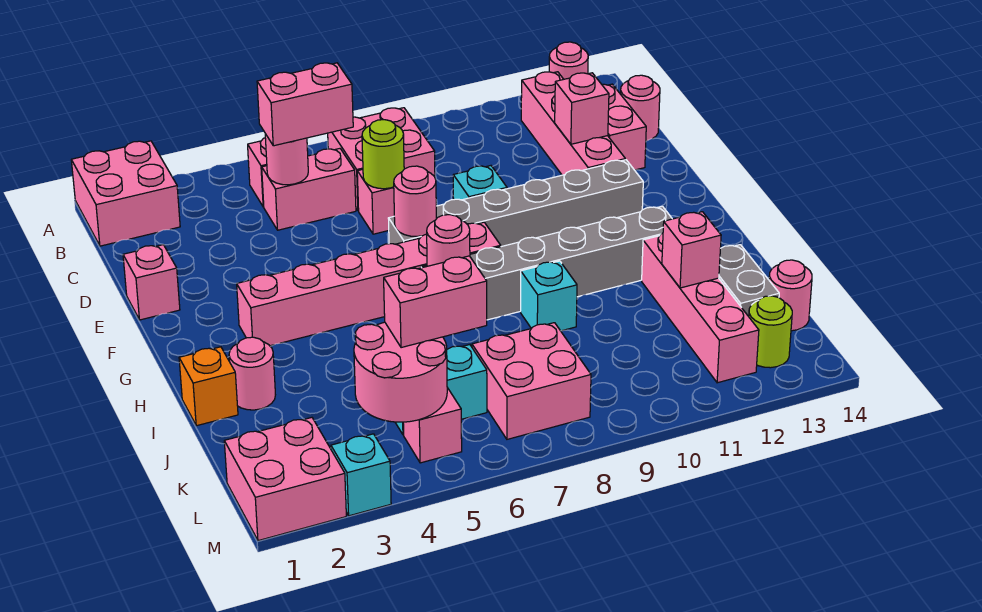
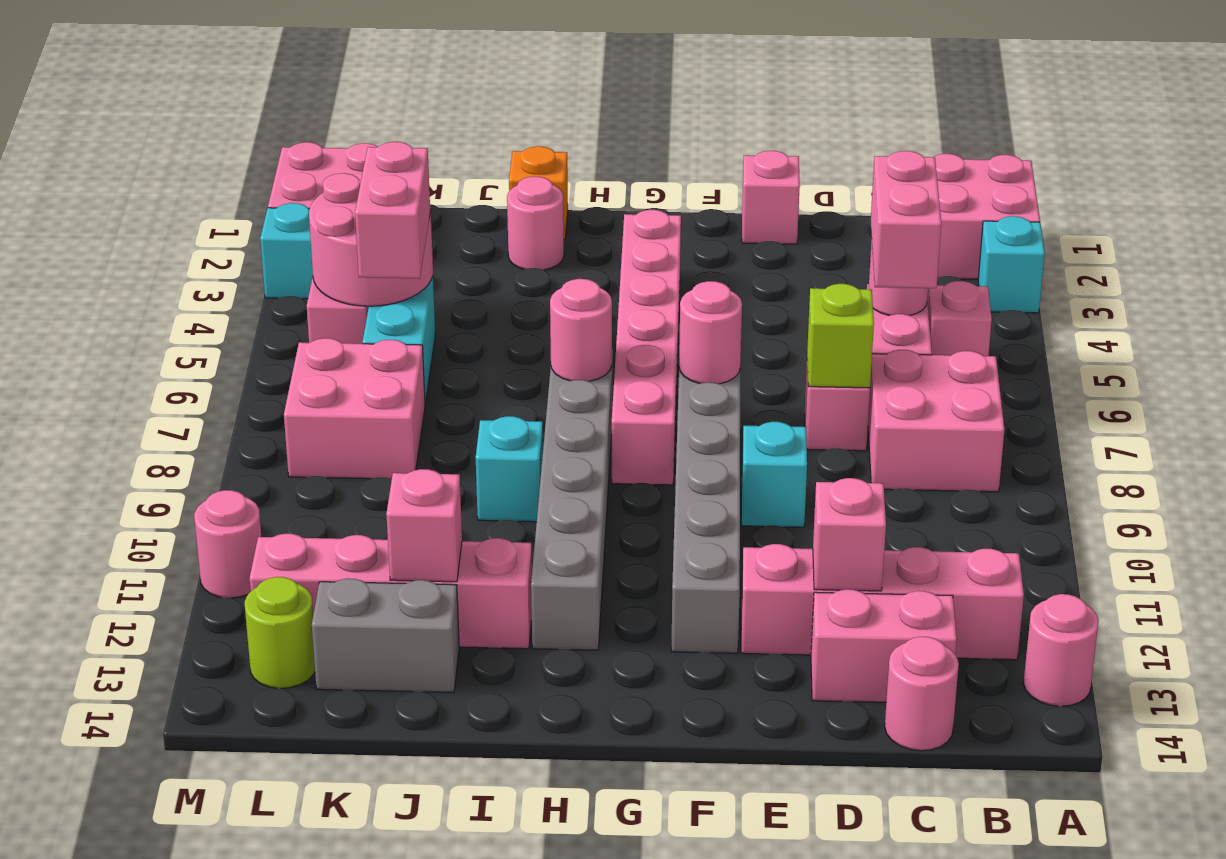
none -> cyan 1x1 brick [978,216,1045,313]
lime 1x1 round brick [362,120,404,189] -> lime 1x1 brick [807,284,874,388]
pink 1x1 round brick [769,260,812,331] -> pink 1x1 round brick moved to [194,490,261,598]

